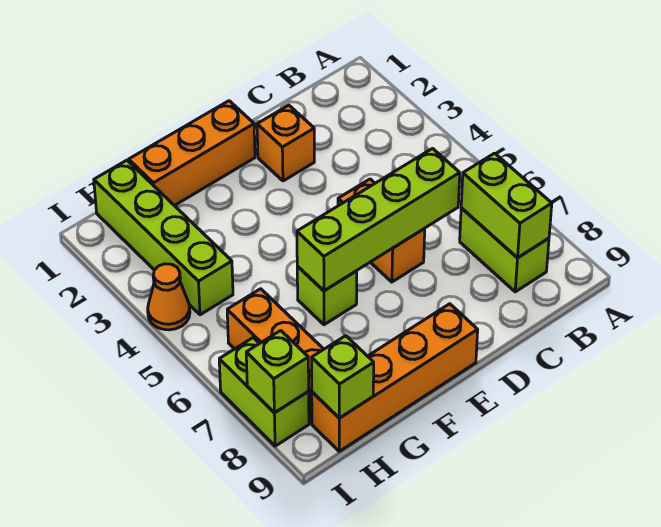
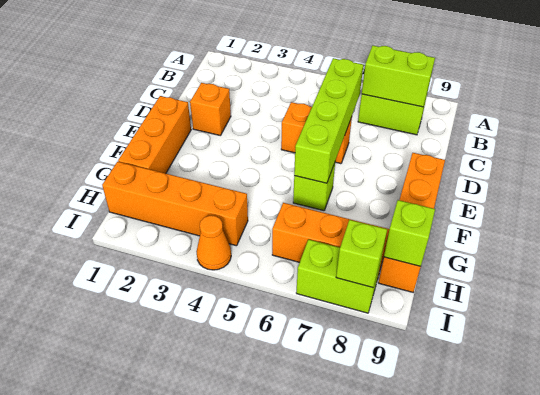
lime 1x4 brick [94,160,233,315] -> orange 1x4 brick [102,162,248,246]

